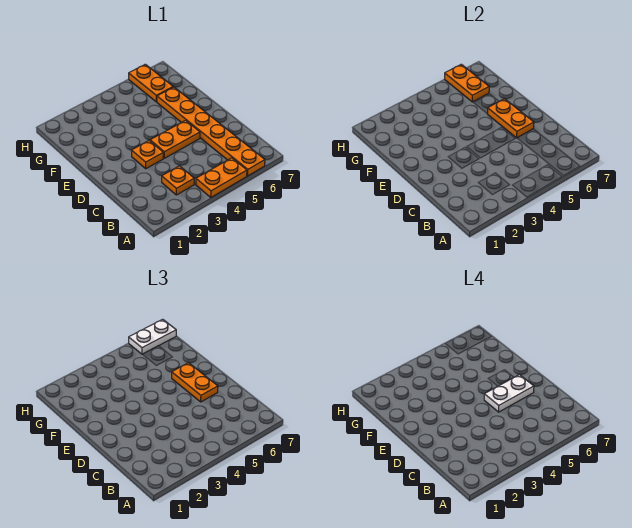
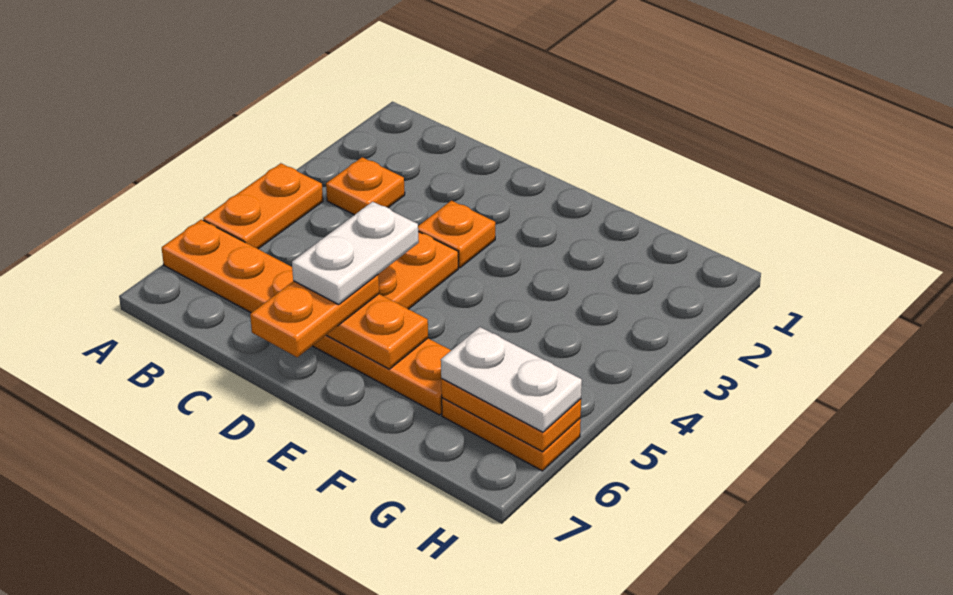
orange 1x2 plate [172,363,218,402] -> orange 1x2 plate turned to [250,275,379,357]
white 1x2 plate [129,319,176,354] -> white 1x2 plate turned to [441,327,582,432]

